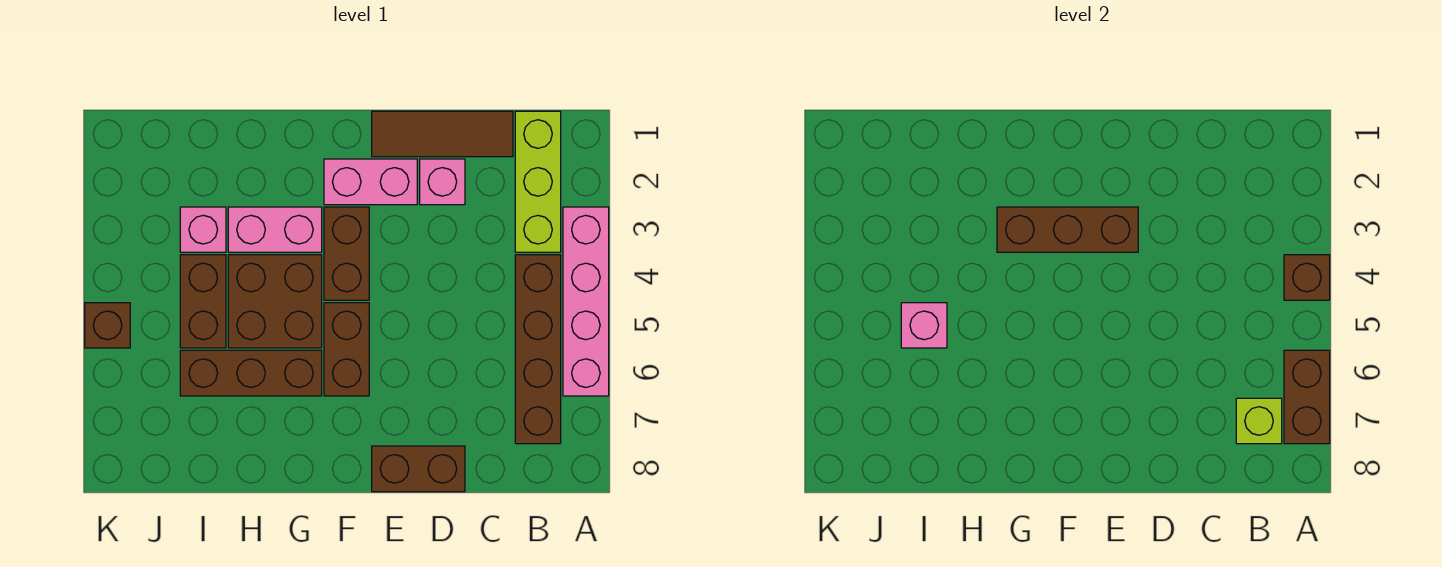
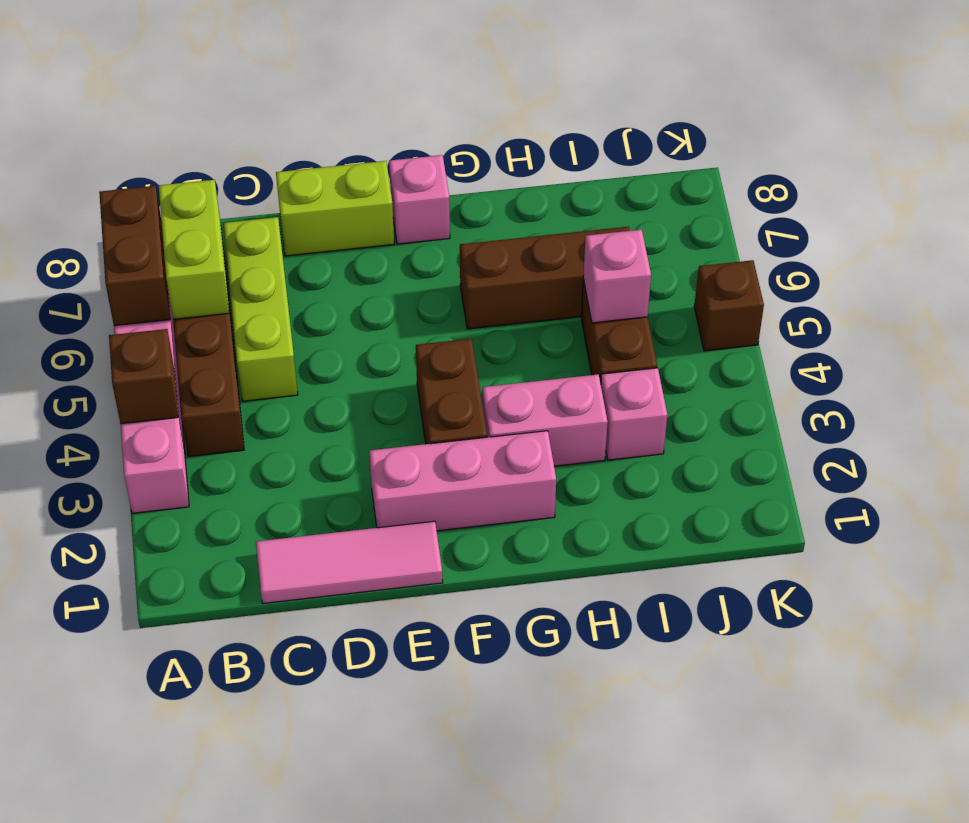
lime 1x3 brick [515,111,561,252] -> lime 1x3 brick moved to [223,217,298,401]
lime 1x1 brick [1236,398,1282,444] -> lime 1x2 brick [159,180,229,319]
brown 1x3 tile [372,111,513,157] -> pink 1x3 tile [256,521,443,603]
pink 1x1 brick [420,159,465,205] -> pink 1x1 brick moved to [389,155,450,244]
brown 1x2 brick [372,446,465,492] -> lime 1x2 brick [276,161,394,256]
pink 1x2 brick [324,159,417,205] -> pink 1x3 brick [369,431,556,531]
brown 1x3 brick [997,207,1138,252] -> none
brown 1x2 brick [324,303,369,396] -> none
brown 2x2 brick [228,255,322,348] -> none

